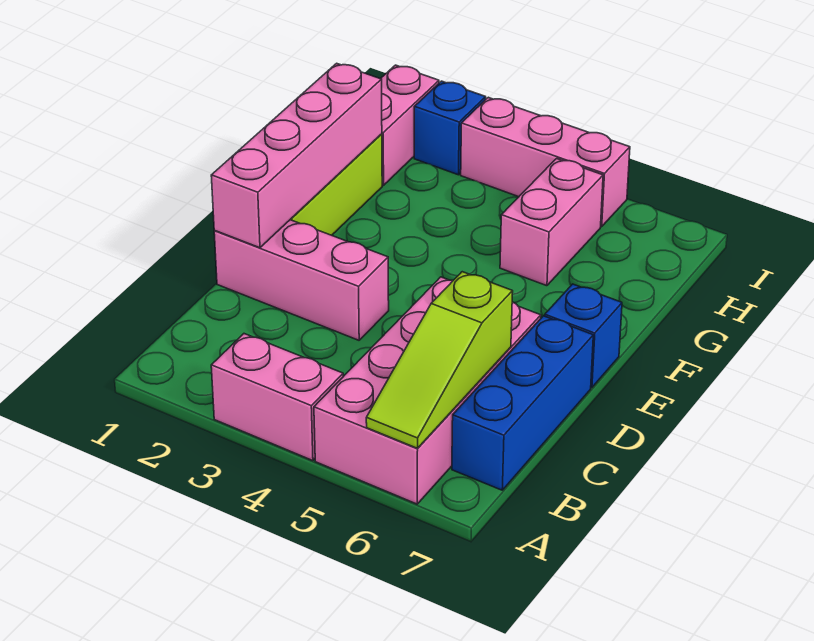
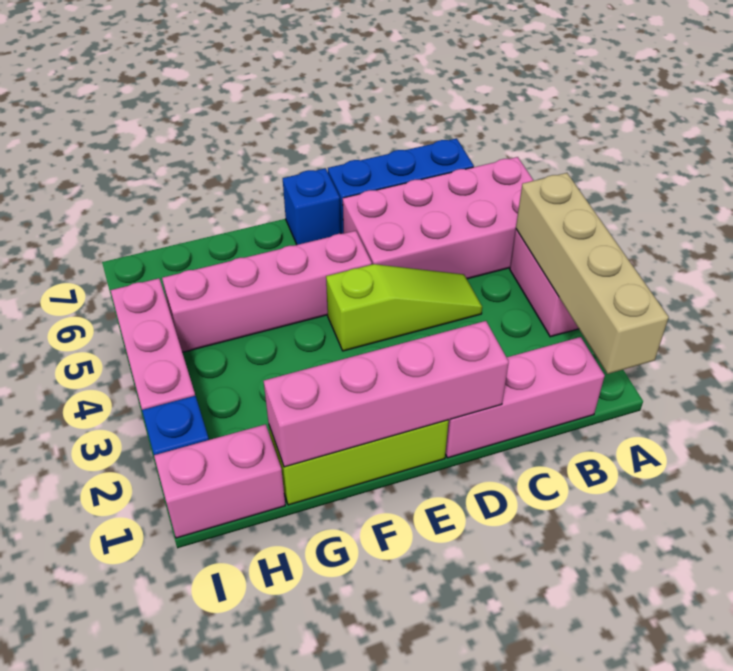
none -> tan 1x4 brick [516,173,669,374]
lime 1x3 slope [366,272,513,448] -> lime 1x3 slope moved to [326,264,482,351]
pink 1x3 brick [214,220,389,340] -> pink 1x3 brick turned to [445,337,605,458]
pink 1x2 brick [500,159,603,286] -> pink 1x4 brick [162,231,372,352]

